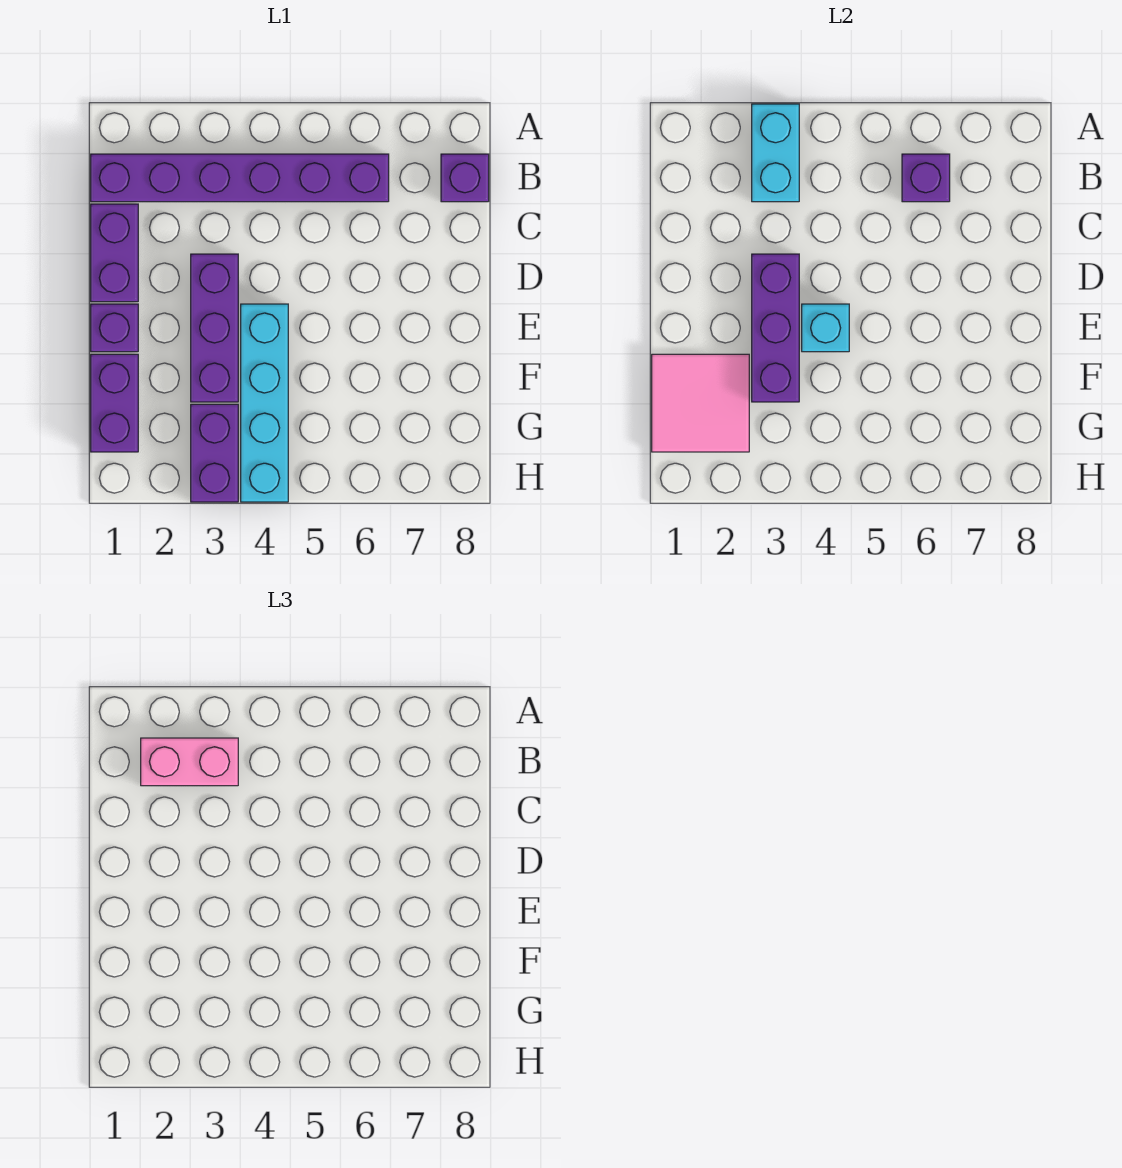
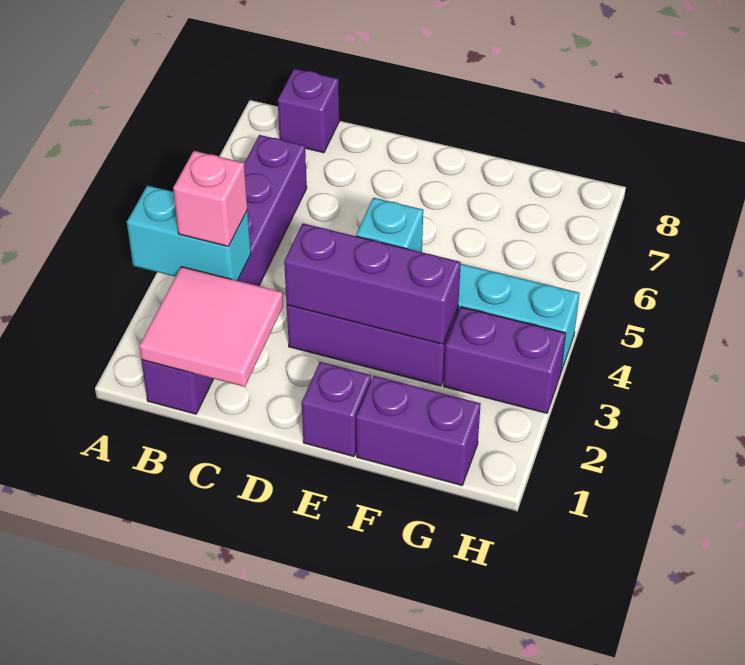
pink 1x2 brick [141,738,238,786] -> pink 1x1 brick [173,151,247,247]
purple 1x1 brick [902,154,950,202] -> none
purple 1x2 brick [91,204,138,302] -> none
pink 2x2 tile [652,354,749,452] -> pink 2x2 tile moved to [139,267,283,387]

